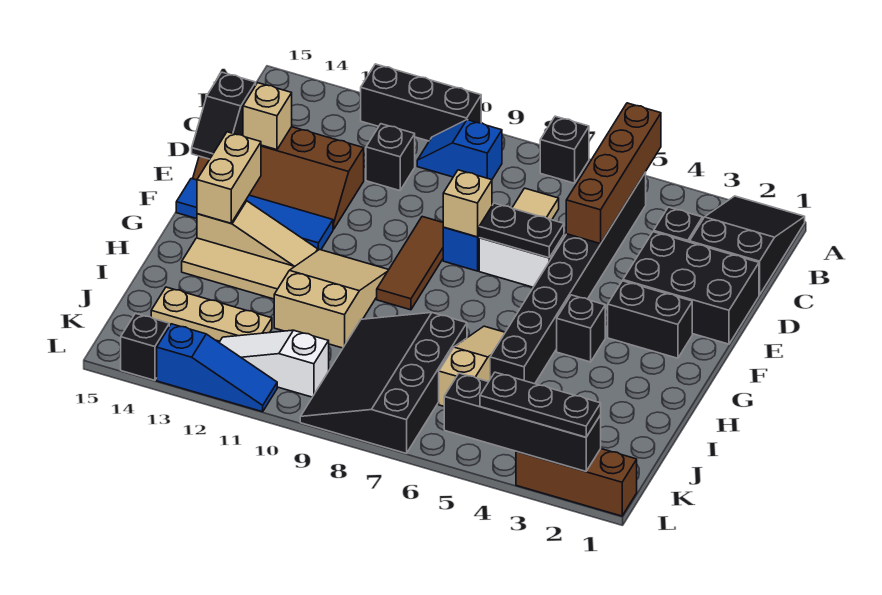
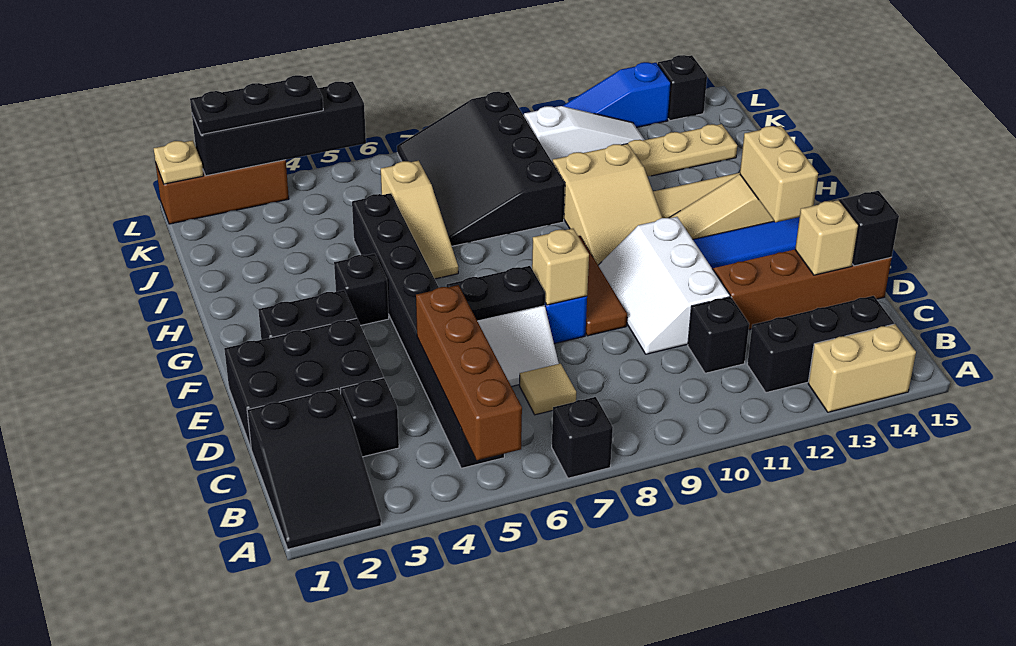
black 1x3 brick [361,64,481,141] -> black 1x3 brick moved to [747,296,894,393]
none -> tan 1x2 brick [808,324,916,412]
blue 1x2 slope [417,120,502,180] -> none
none -> white 2x3 slope [598,217,730,354]
black 3x4 slope [300,313,467,453] -> black 3x4 slope turned to [397,92,565,246]
none -> tan 1x1 plate [154,140,203,184]

